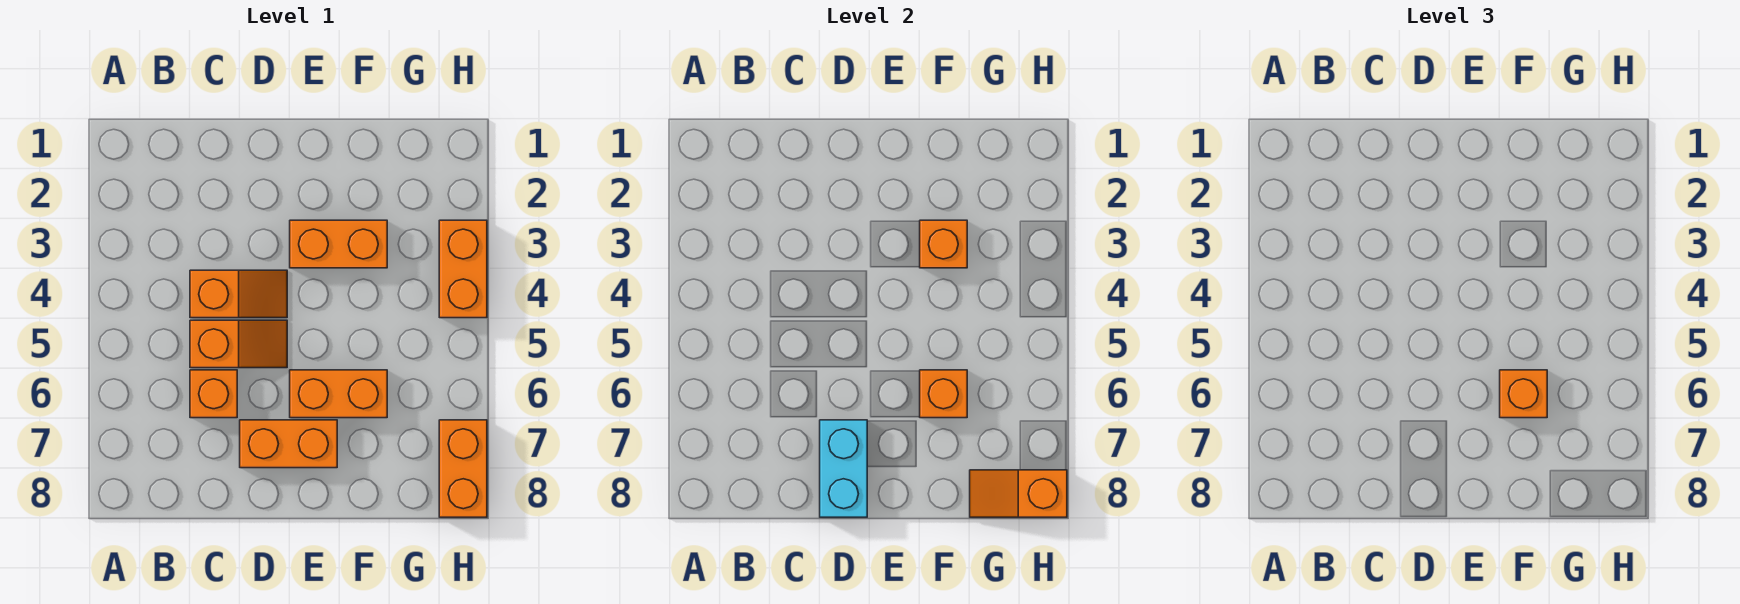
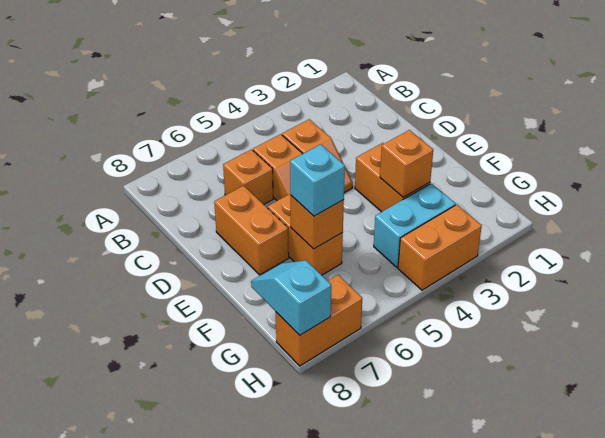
cyan 1x2 brick [820,420,867,517] -> cyan 1x2 brick moved to [374,183,456,267]
orange 1x1 brick [1500,370,1547,418] -> cyan 1x1 brick [290,144,345,216]
orange 1x2 slope [970,470,1067,517] -> cyan 1x2 slope [251,260,331,335]

